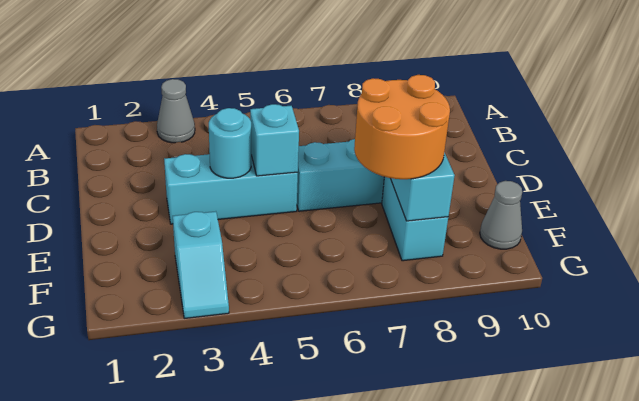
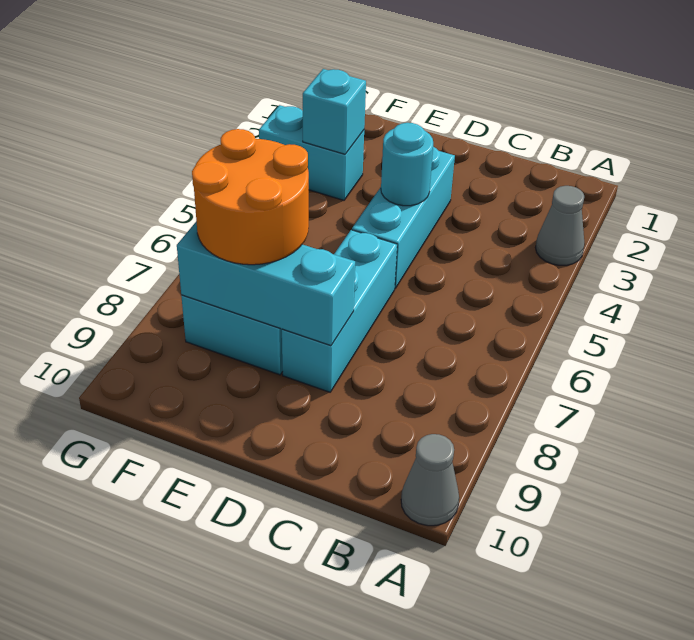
cyan 1x1 brick [250,104,299,176] -> cyan 1x1 brick moved to [303,69,366,154]
cyan 1x2 slope [173,211,229,318] -> cyan 1x2 brick [259,105,364,200]
grey 1x1 cone [480,181,522,249] -> grey 1x1 cone moved to [401,434,459,526]

